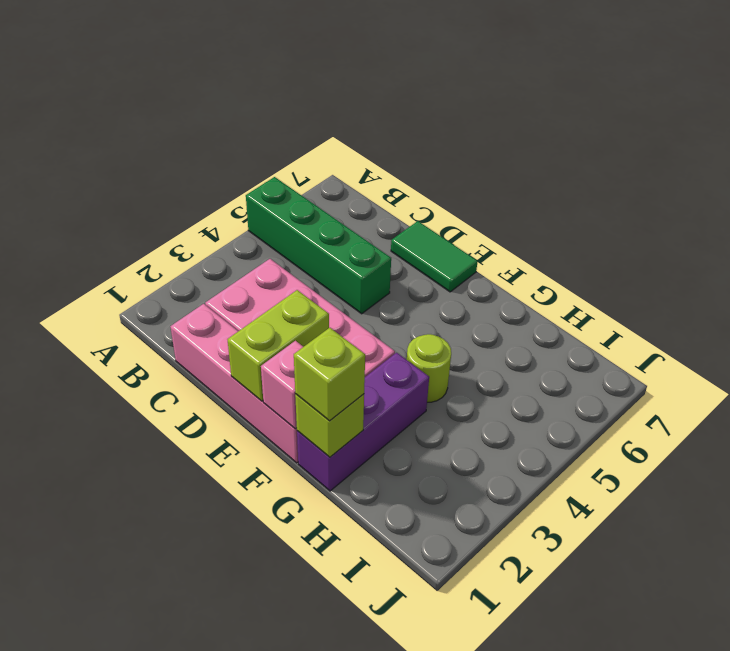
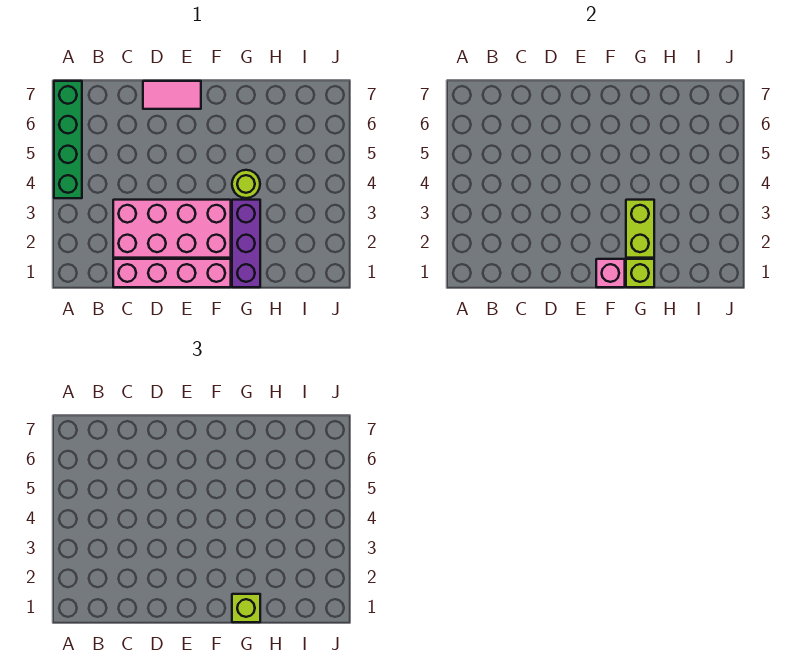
green 1x4 brick [246,177,391,314] -> green 1x4 brick turned to [54,81,82,198]
green 1x2 tile [391,221,478,292] -> pink 1x2 tile [143,81,201,109]
lime 1x2 brick [228,290,329,401] -> lime 1x2 brick moved to [626,200,654,258]

